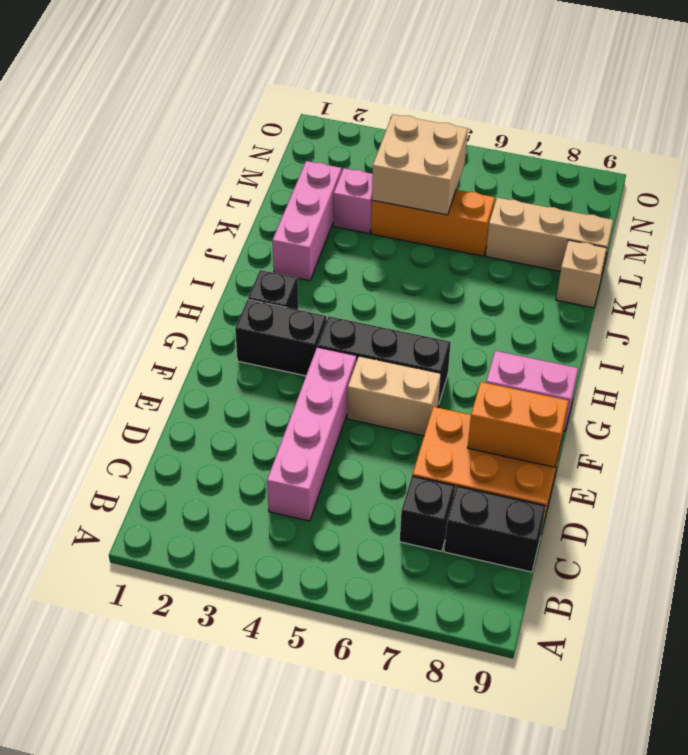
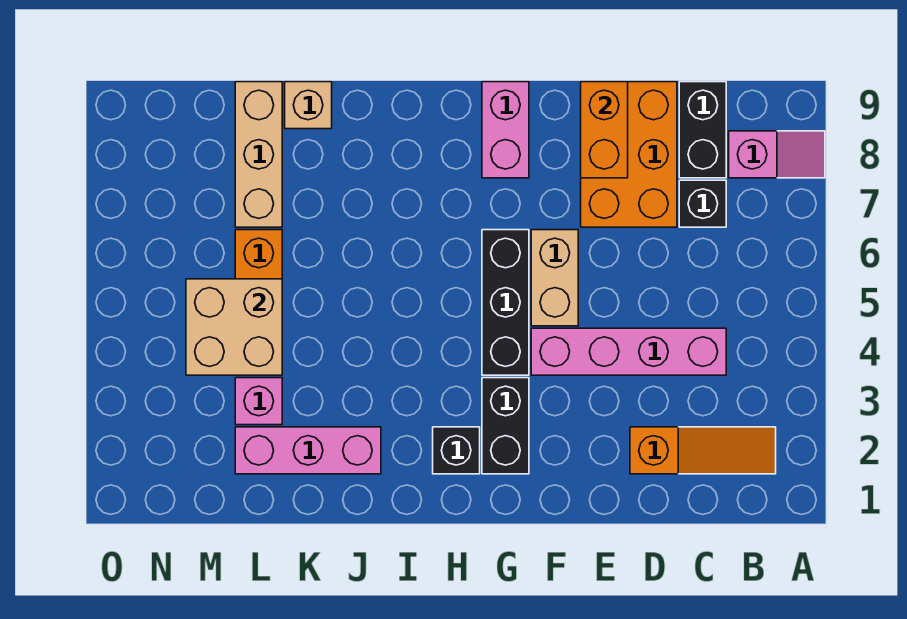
none -> pink 1x2 slope [729,131,825,178]
none -> orange 1x3 slope [630,427,776,474]

